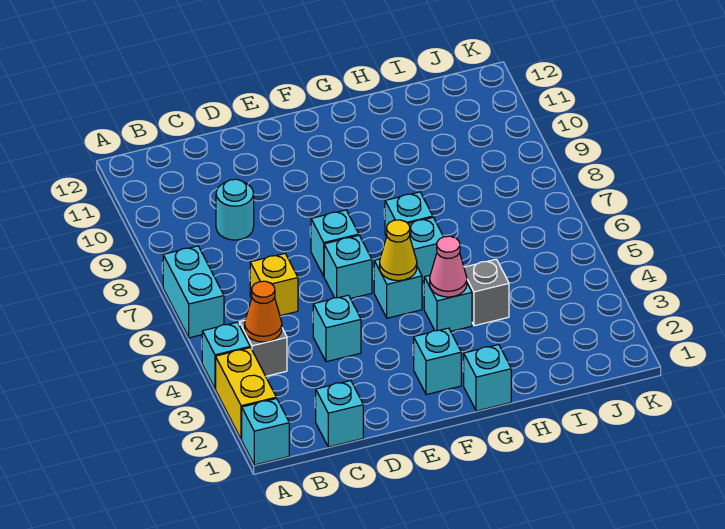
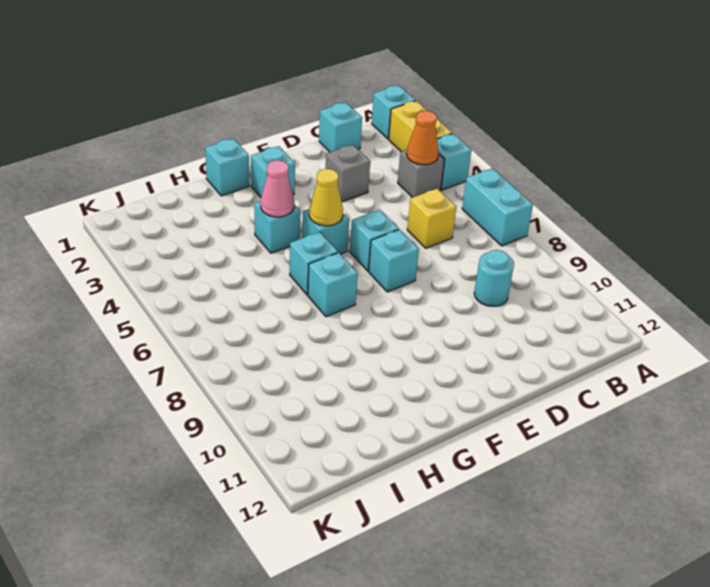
cyan 1x1 brick [313,295,361,362] -> none
grey 1x1 brick [464,259,509,326] -> grey 1x1 brick moved to [326,145,370,202]

